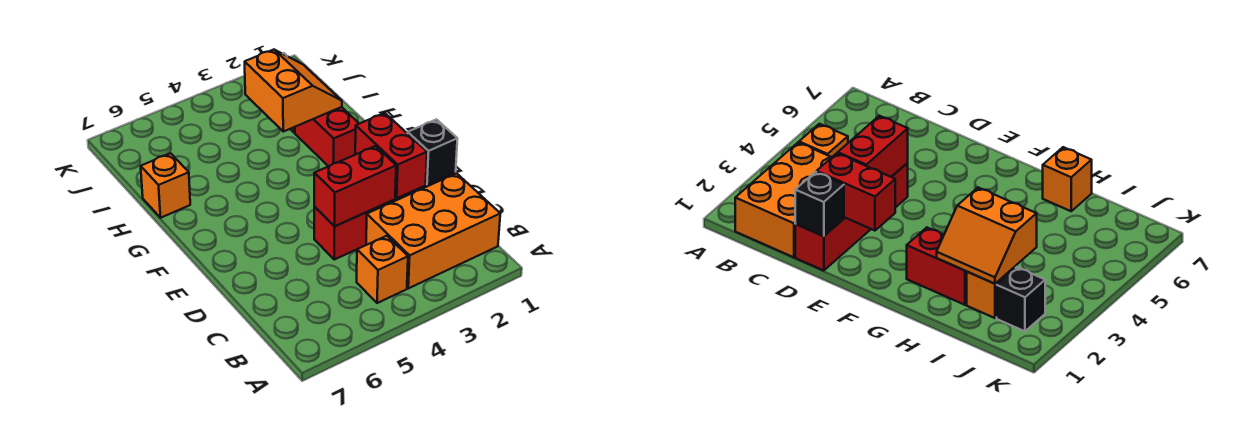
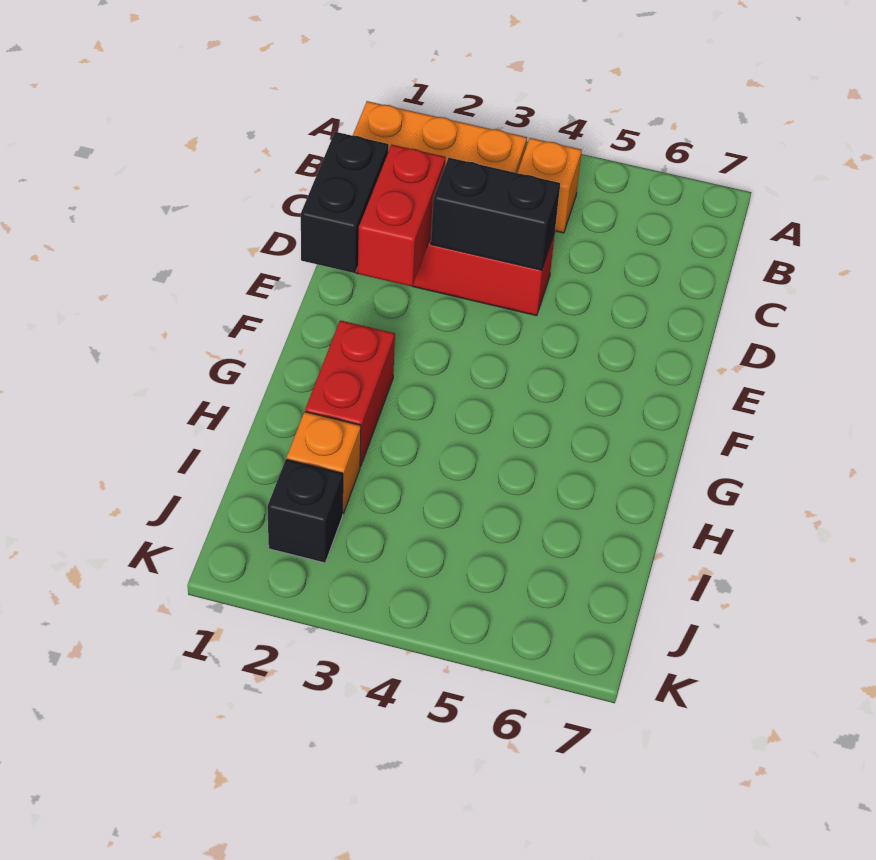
black 1x1 brick [408,119,457,185] -> black 1x2 brick [301,132,389,273]
red 1x2 brick [314,146,396,226] -> black 1x2 brick [431,158,560,270]
orange 2x2 slope [245,50,342,132] -> none
orange 1x1 brick [141,153,190,218] -> none

